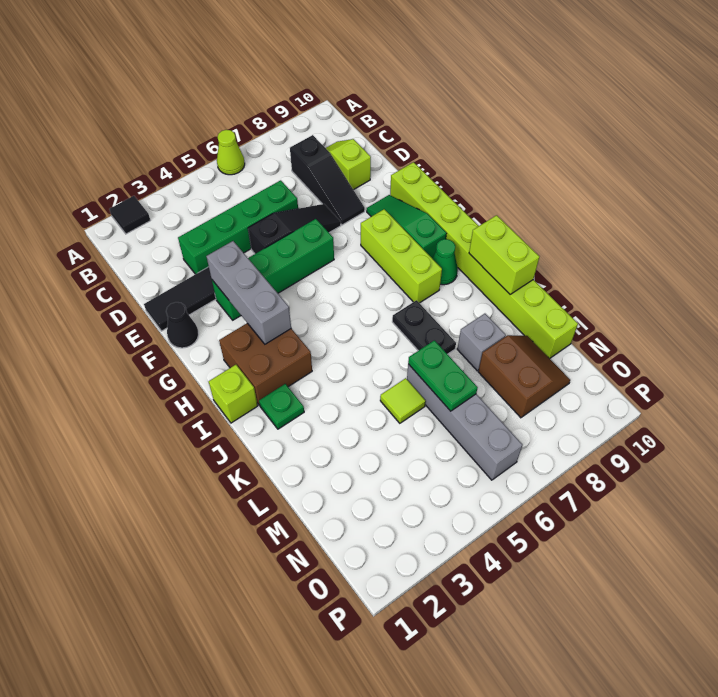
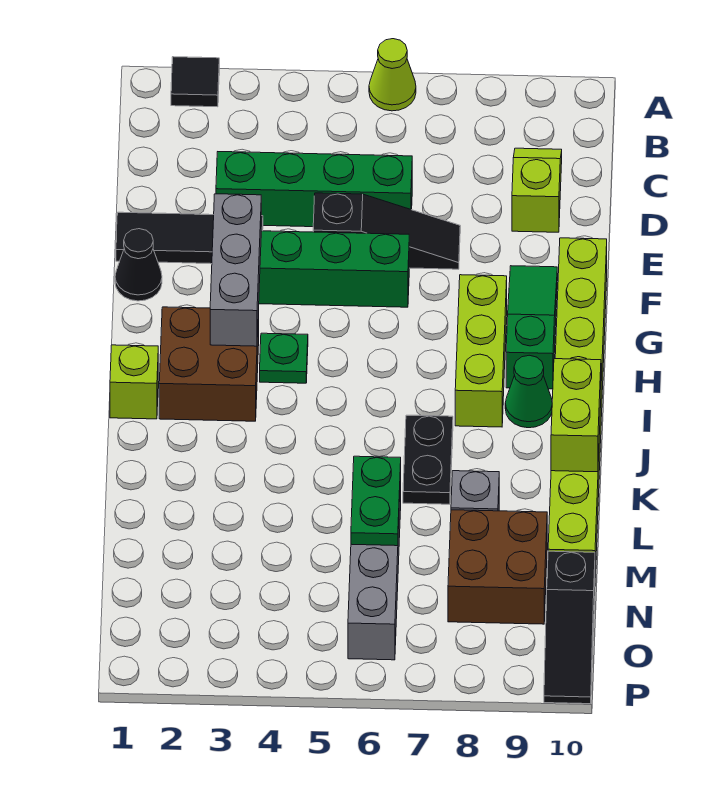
black 1x3 slope [290,135,365,225] -> black 1x3 slope moved to [544,551,595,704]
green 1x1 plate [259,384,304,429] -> green 1x1 plate moved to [260,333,308,383]
lime 1x1 tile [380,378,426,423] -> none
brown 2x2 slope [478,335,570,418] -> brown 2x2 brick [448,510,547,624]

